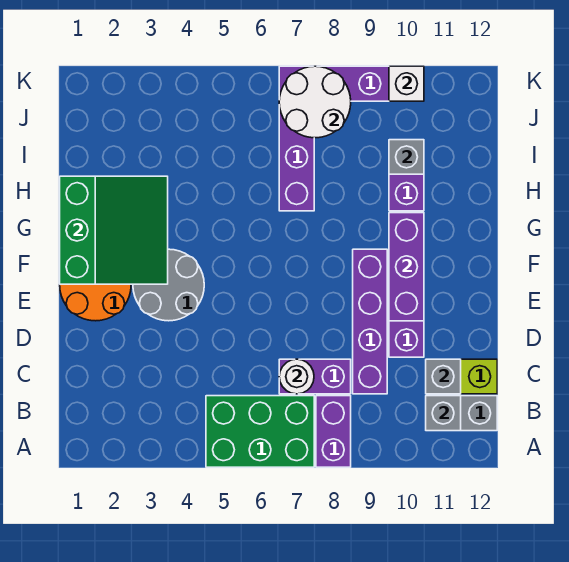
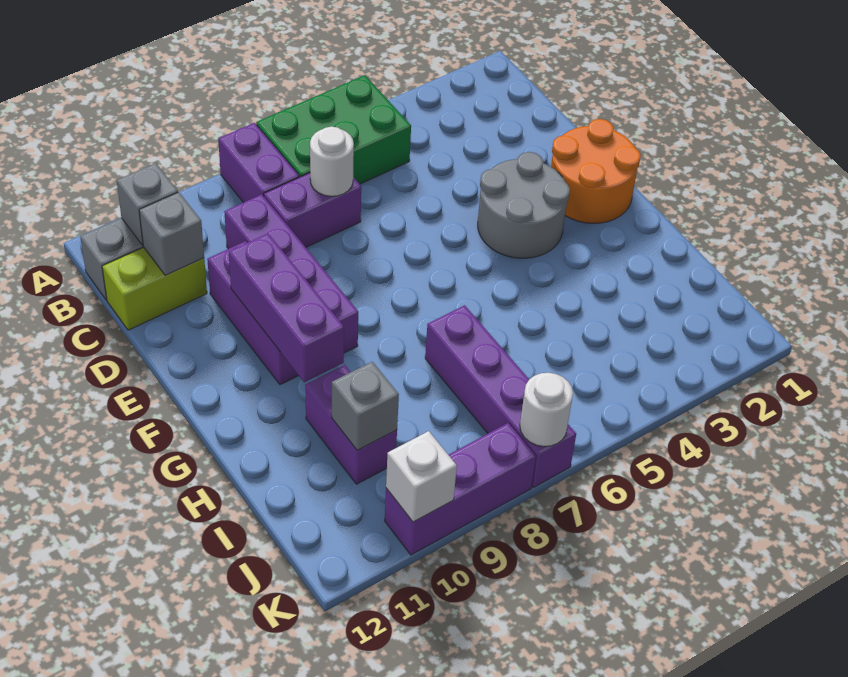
green 3x3 slope [60,176,168,284] -> none
white 2x2 round brick [279,66,351,138] -> white 1x1 round brick [520,373,573,447]

